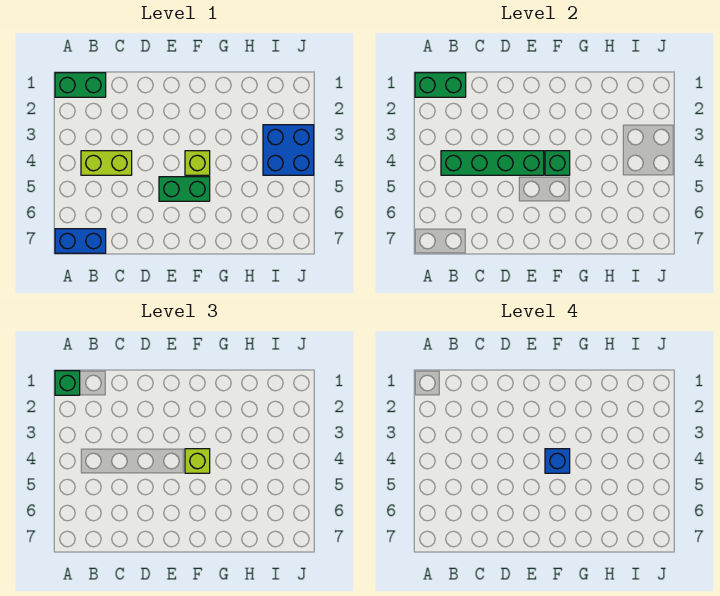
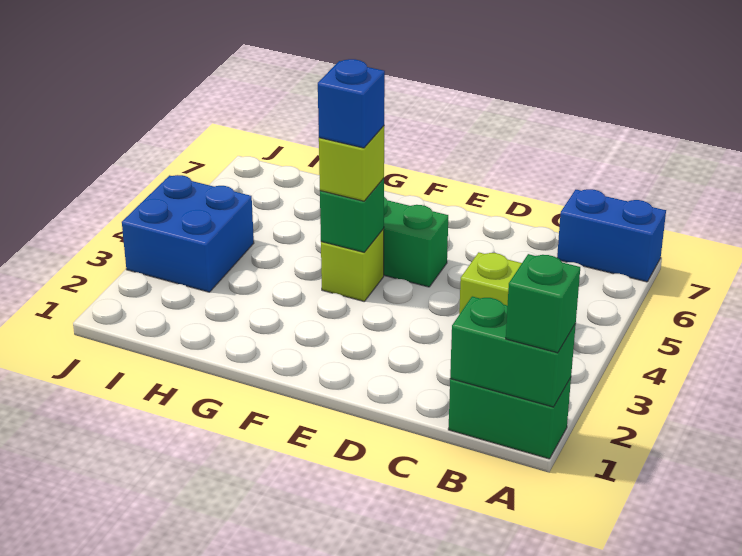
green 1x4 brick [441,151,544,175] -> none

